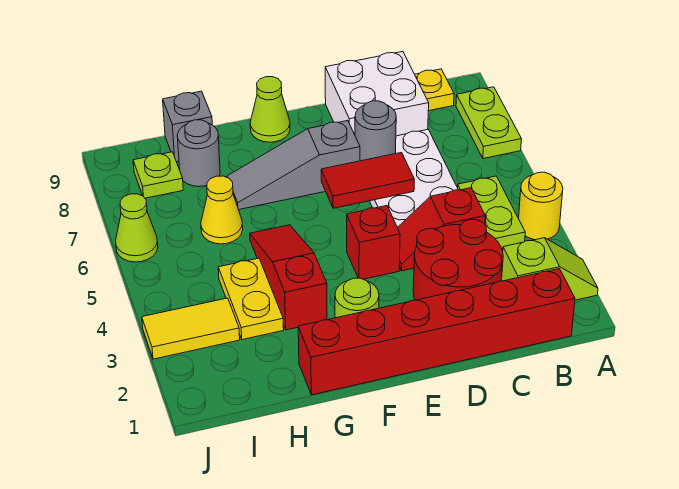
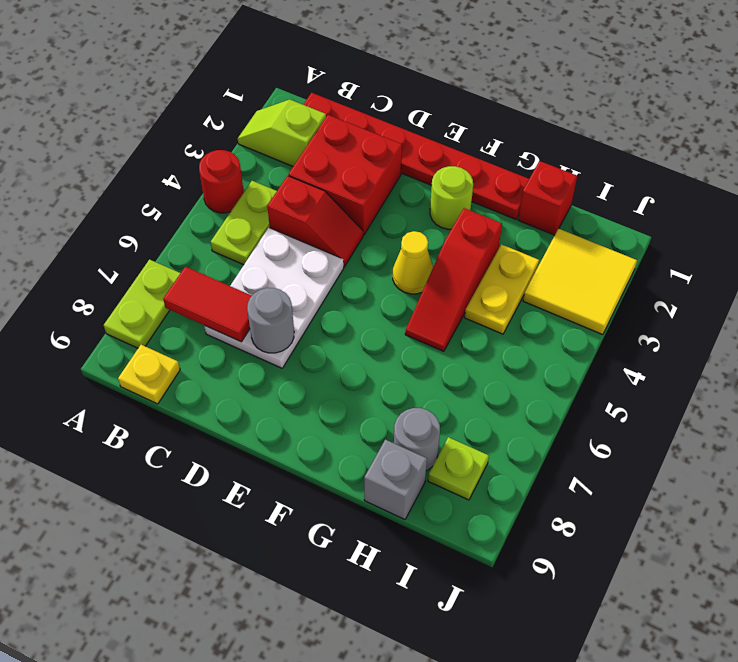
yellow 1x1 round brick [519,172,563,240] -> red 1x1 round brick [199,150,244,213]
red 1x6 brick [298,269,575,395] -> red 1x6 plate [303,93,529,219]
red 2x2 round brick [413,220,503,300] -> red 2x2 brick [288,115,402,235]
white 2x2 brick [325,52,429,136] -> none
red 1x2 tile [321,153,414,208] -> red 1x2 tile moved to [163,267,252,342]
red 1x1 brick [347,206,400,279] -> red 1x1 brick moved to [518,161,577,235]
grey 1x3 slope [227,121,360,210] -> none
lime 1x1 cone [250,77,290,142] -> none
yellow 1x1 cone [201,176,243,244] -> yellow 1x1 cone moved to [393,231,433,294]
yellow 1x2 tile [142,298,240,359] -> yellow 2x2 tile [523,229,637,335]
lime 1x1 cone [116,194,158,262] -> none

